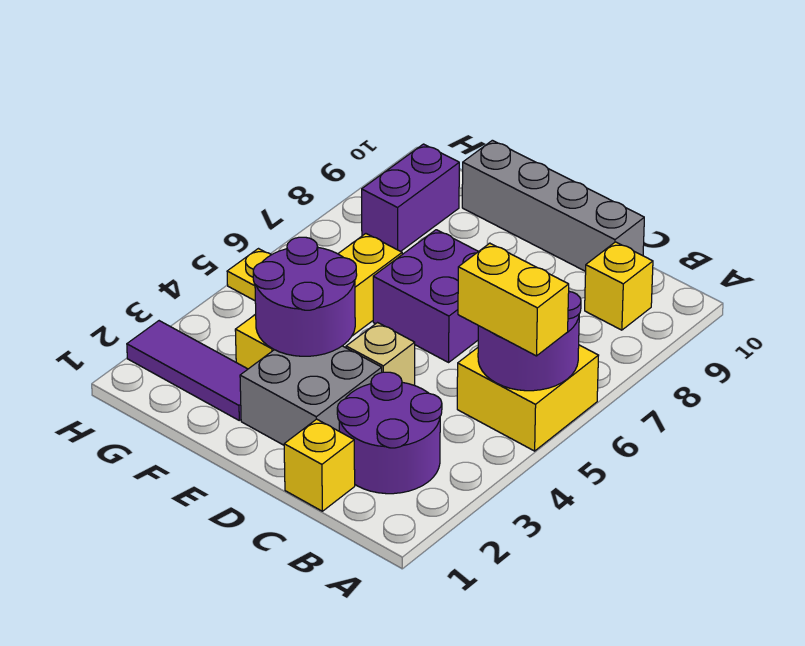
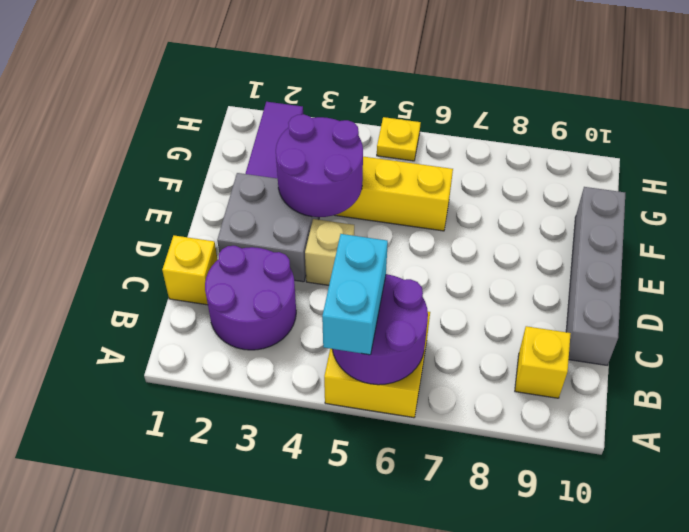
yellow 1x2 brick [458,243,569,356] -> cyan 1x2 brick [322,234,388,355]
purple 2x2 brick [373,230,478,362] -> none
purple 1x2 brick [362,144,459,251] -> none

